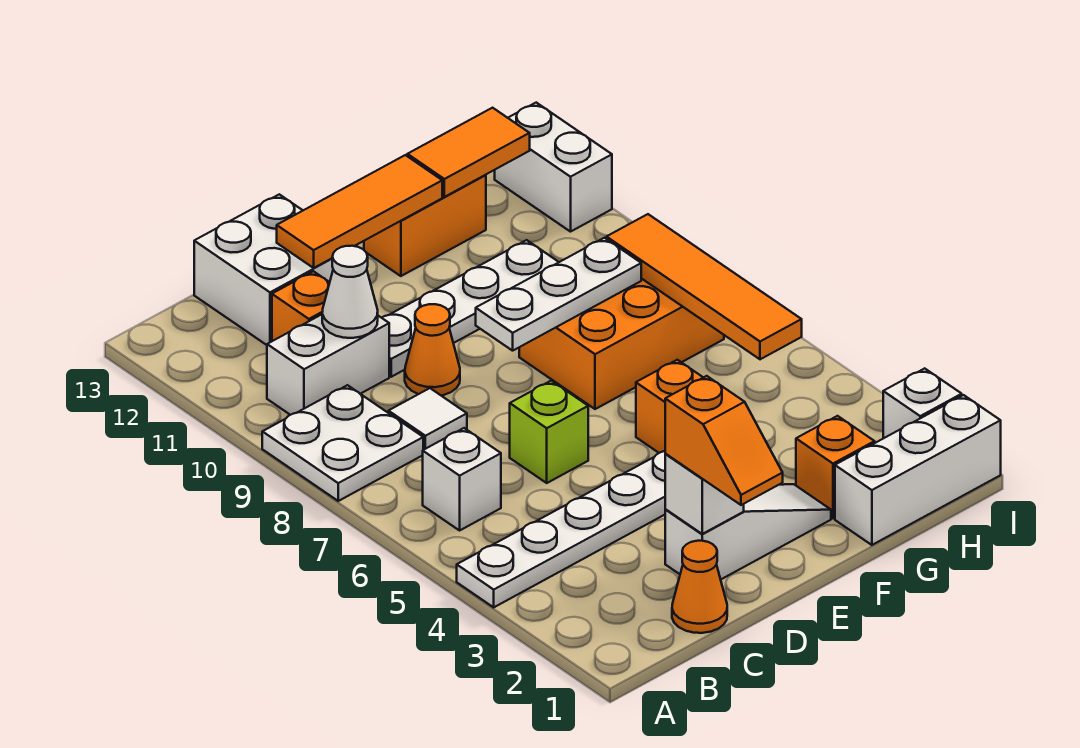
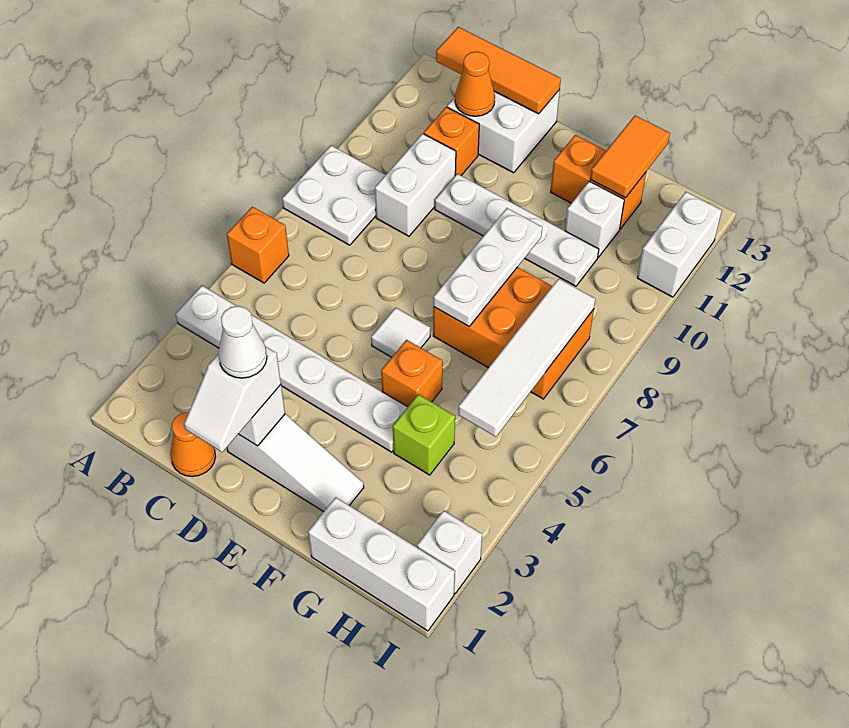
white 1x1 brick [423,428,501,530] -> white 1x1 brick moved to [565,181,624,257]
white 1x2 brick [267,315,389,415] -> white 1x2 brick turned to [375,134,456,236]
white 1x1 tile [388,388,467,450] -> white 1x1 tile moved to [371,308,430,357]
white 1x1 cone [322,246,378,338] -> white 1x1 cone moved to [218,306,267,378]
orange 1x2 slope [665,376,783,505] -> white 1x2 slope [184,346,281,452]
lime 1x1 brick [510,381,588,483] -> lime 1x1 brick moved to [393,394,455,475]
orange 1x1 cone [405,304,460,395] -> orange 1x1 cone moved to [455,52,495,116]
orange 1x3 tile [277,155,442,268] -> orange 1x3 tile moved to [436,27,561,114]
white 1x3 plate [476,238,641,351] -> white 1x3 plate turned to [433,208,542,326]
orange 1x1 brick [796,416,875,518] -> orange 1x1 brick moved to [227,207,289,283]
orange 1x2 tile [407,108,530,197] -> orange 1x2 tile turned to [590,116,670,198]
orange 1x4 tile [606,214,802,359] -> white 1x4 tile [458,279,595,437]

